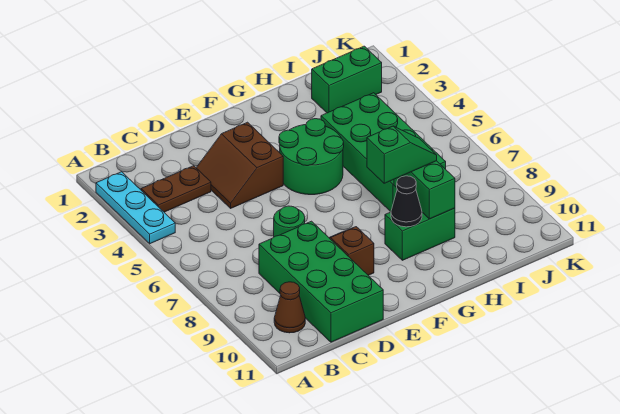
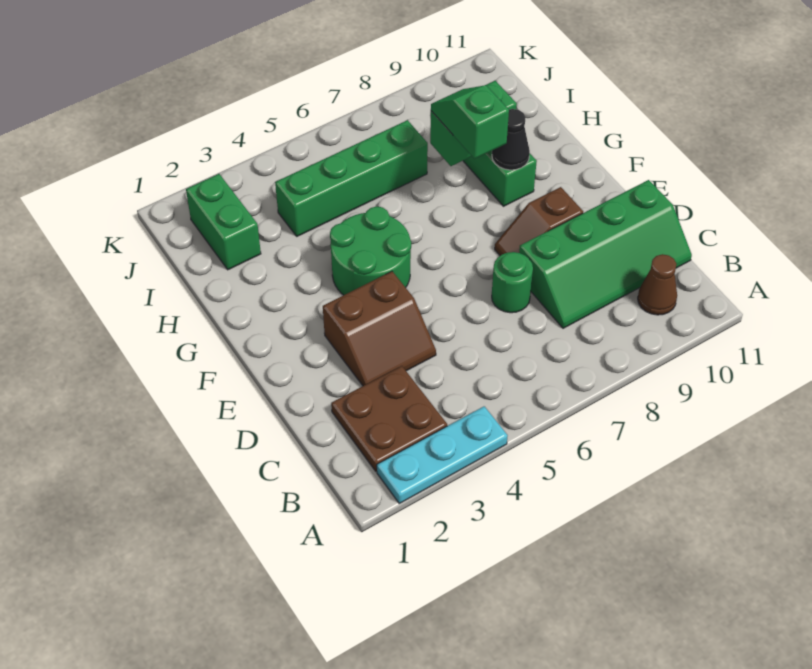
brown 1x2 plate [141,166,211,212] -> brown 2x2 plate [331,366,447,471]
green 2x4 brick [259,221,383,342] -> green 2x4 slope [519,180,692,328]
green 2x4 brick [321,93,446,212] -> green 1x4 brick [275,120,428,236]

